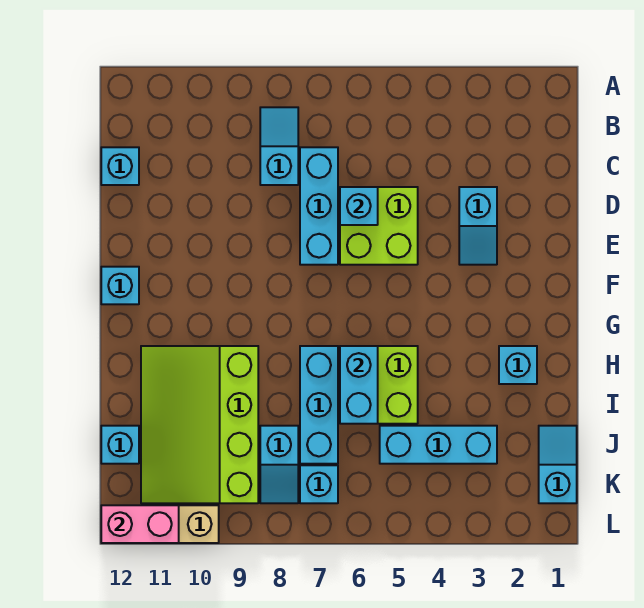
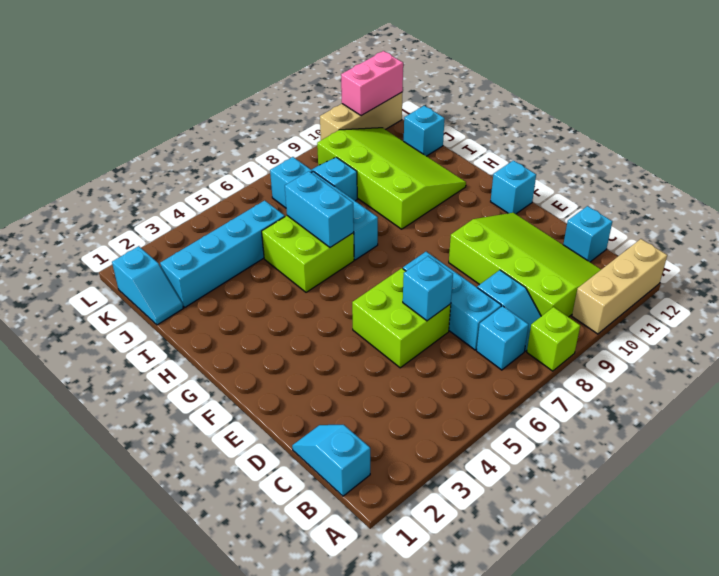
none -> lime 1x1 brick [527,307,580,371]
none -> tan 1x3 brick [572,239,667,334]
none -> lime 3x4 slope [449,213,601,317]
cyan 1x2 slope [459,187,497,265] -> cyan 1x2 slope moved to [292,425,370,496]
cyan 1x1 brick [499,346,537,384] -> cyan 1x1 brick moved to [477,306,529,370]
cyan 1x3 brick [380,426,497,464] -> cyan 1x4 brick [160,200,285,307]

